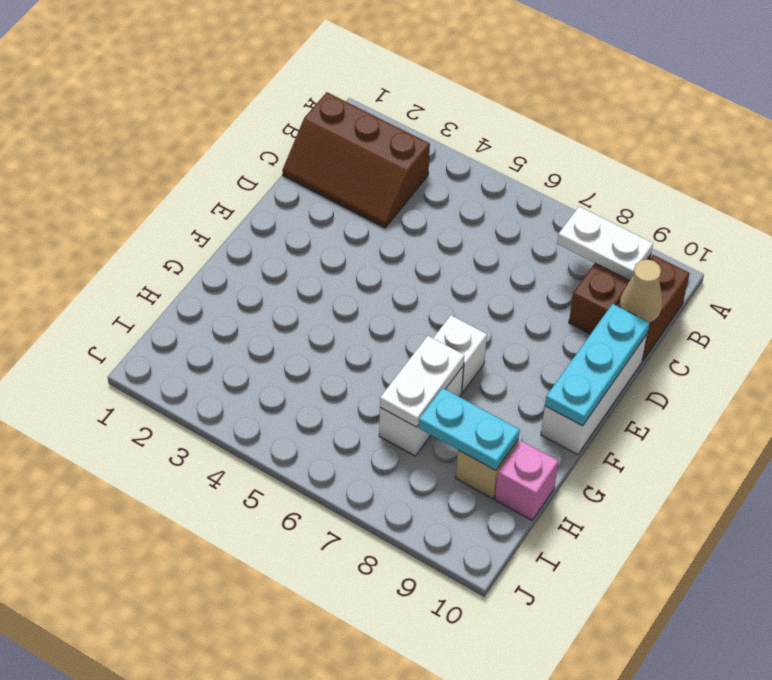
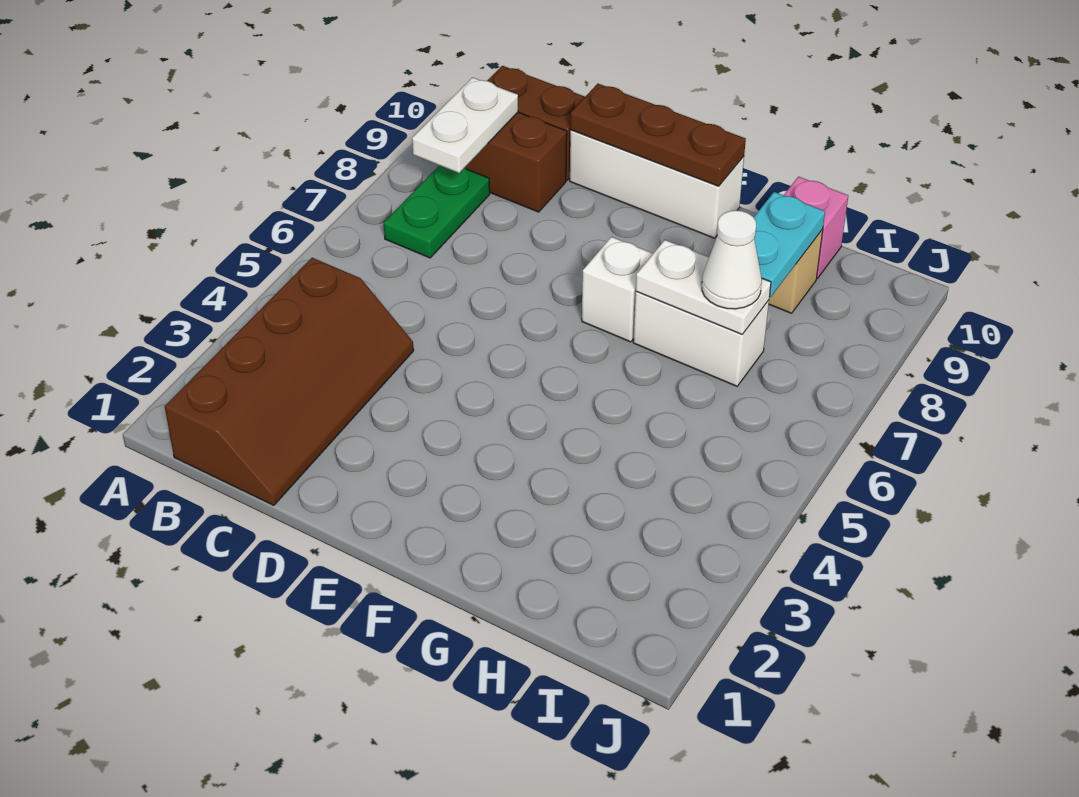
brown 2x3 slope [282,92,430,228] -> brown 2x4 slope [165,258,414,505]
none -> green 1x2 plate [384,165,490,258]
tan 1x1 cone [620,259,662,323] -> none
cyan 1x3 plate [545,304,650,426] -> brown 1x3 plate [570,84,746,186]
none -> white 1x1 cone [702,210,762,309]

